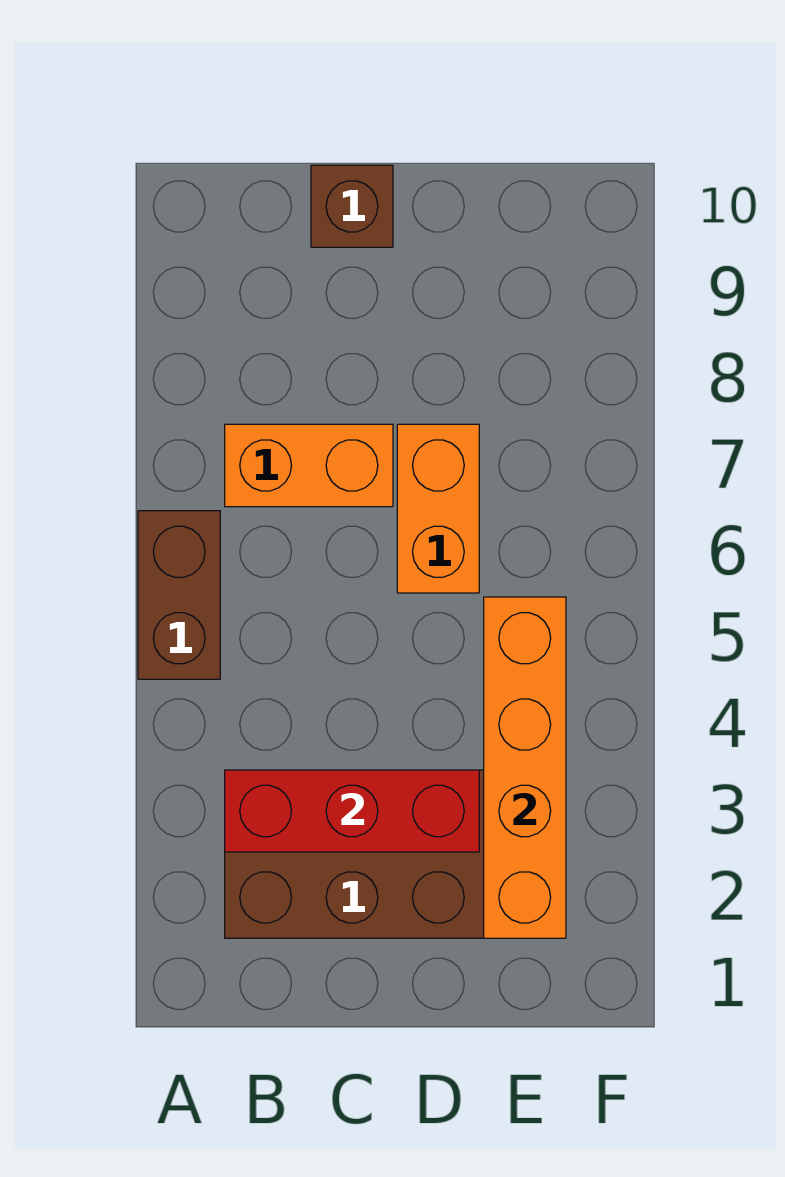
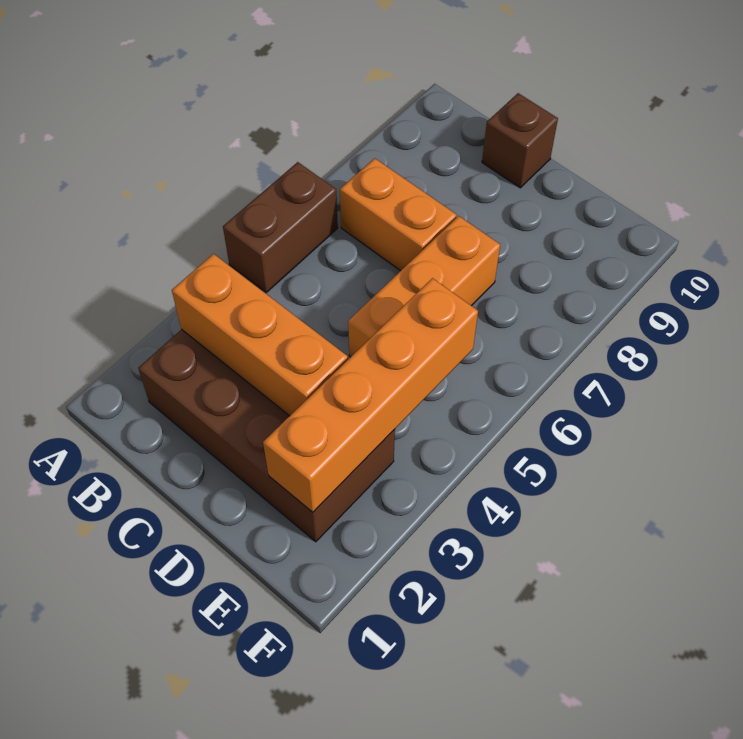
red 1x3 brick [225,770,479,852] -> orange 1x3 brick [172,254,348,416]
orange 1x2 brick [397,424,479,593] -> orange 1x3 brick [348,216,500,357]

